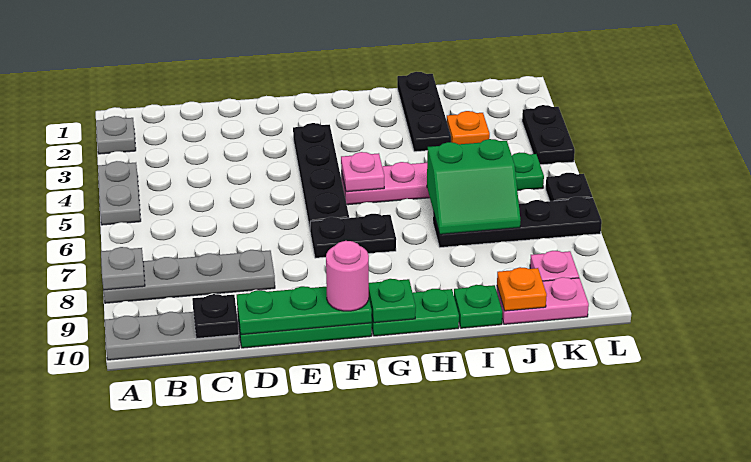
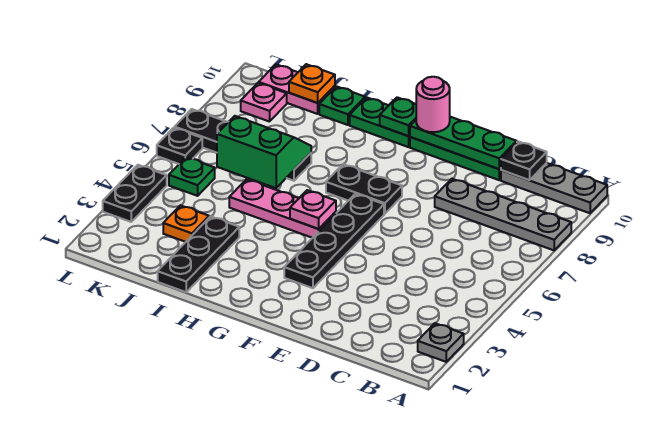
grey 1x2 plate [98,161,141,225] -> none
grey 1x1 plate [101,247,145,290] -> none

